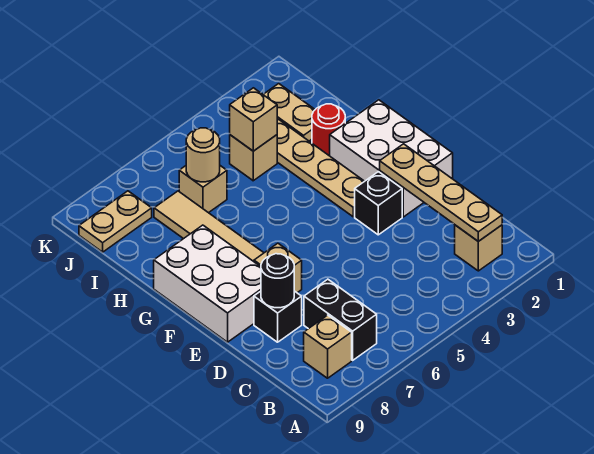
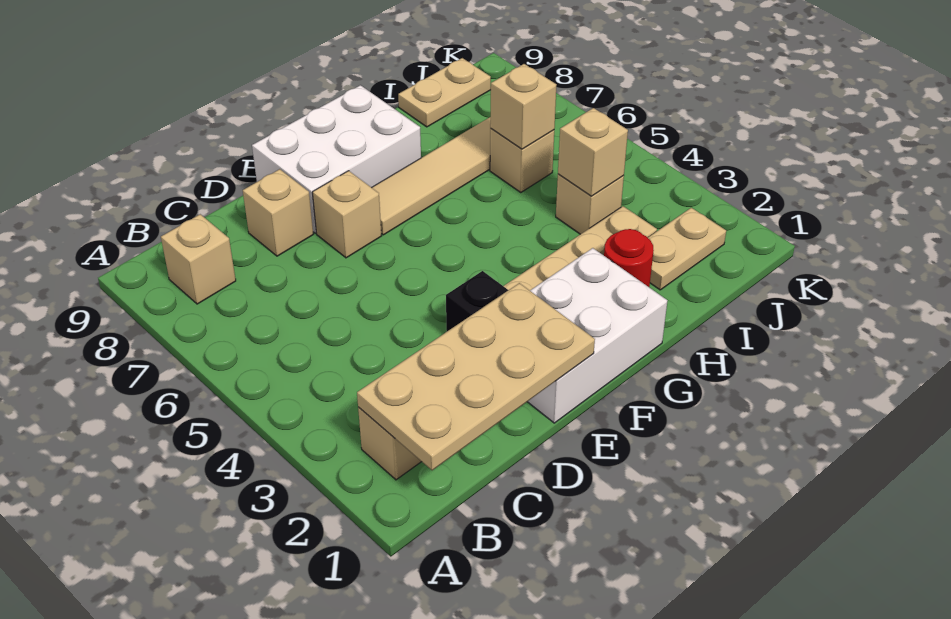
tan 1x4 plate [380,144,502,241] -> tan 2x4 plate [357,283,595,470]
black 1x2 brick [304,279,377,360] -> none
black 1x1 brick [254,291,302,342] -> tan 1x1 brick [243,169,313,256]
black 1x1 round brick [261,254,294,308] -> none
tan 1x1 round brick [186,128,220,182] -> tan 1x1 brick [490,64,556,149]
tan 1x2 plate [79,191,152,252] -> tan 1x2 plate turned to [398,58,491,127]

